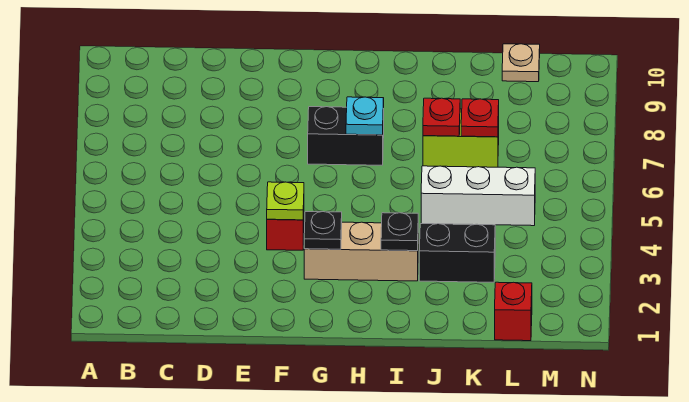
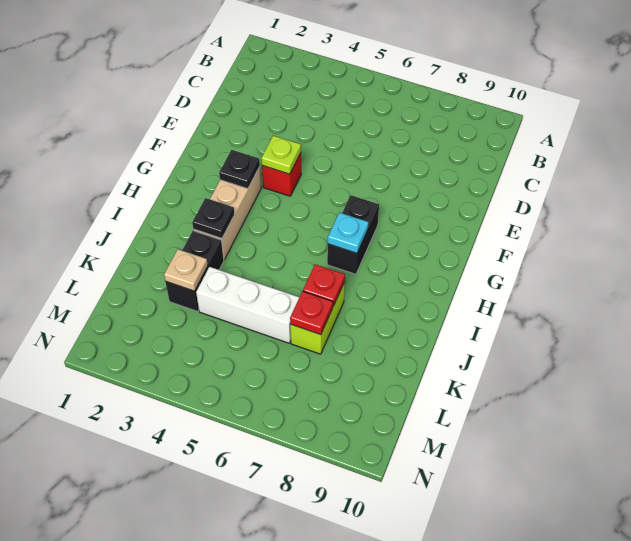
white 1x3 brick [421,166,535,226] -> white 1x3 brick turned to [196,267,299,343]
red 1x1 brick [495,282,532,341] -> none
tan 1x1 plate [502,44,540,82] -> tan 1x1 plate moved to [164,249,208,291]

